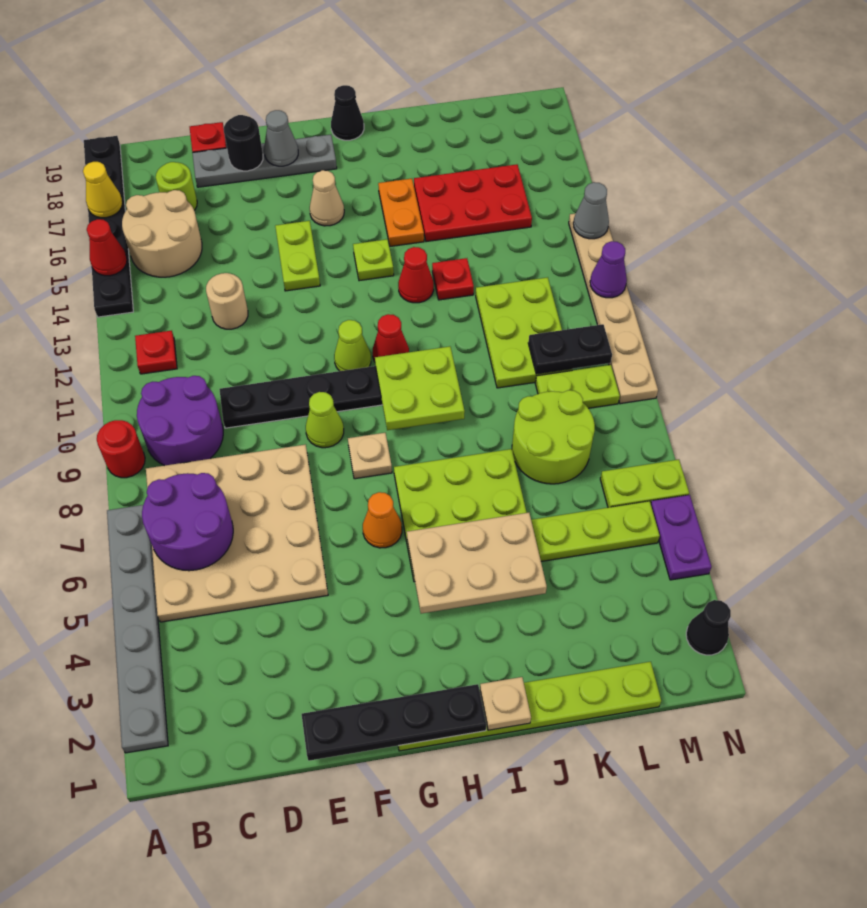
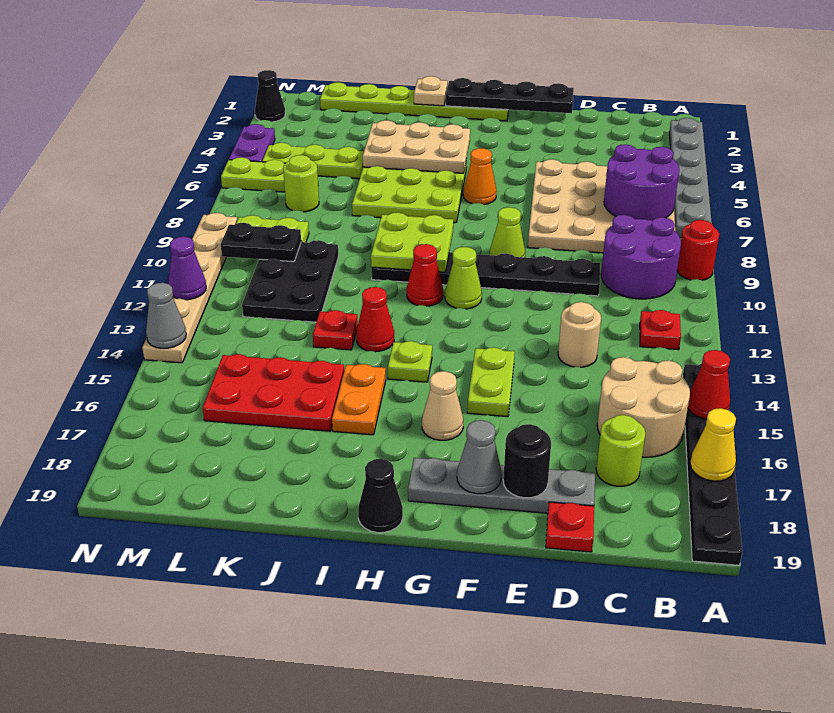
tan 1x1 plate [348,433,392,479] -> none
lime 2x2 round brick [512,390,595,484] -> lime 1x1 round brick [283,155,319,212]
lime 2x3 plate [476,277,572,388] -> black 2x3 plate [242,240,339,322]

